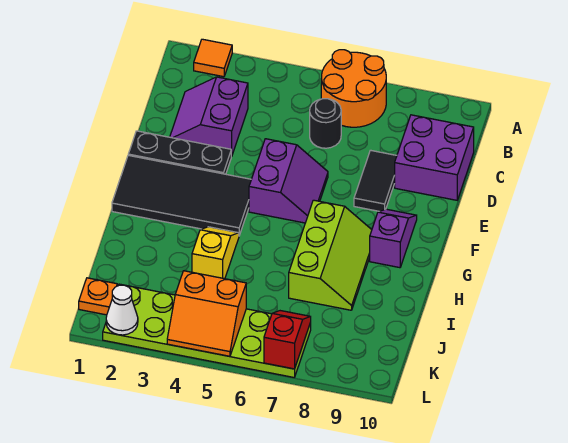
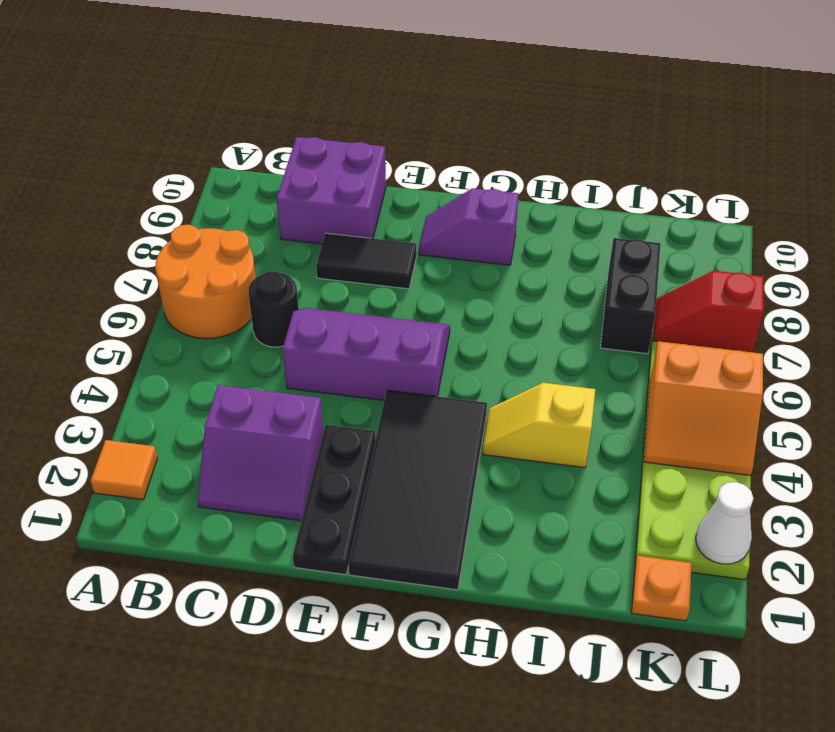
purple 2x2 slope [249,139,328,223] -> purple 2x3 slope [283,308,450,400]
lime 2x3 slope [289,200,372,310] -> none
none -> black 1x2 brick [601,238,661,354]
orange 2x2 slope [167,271,246,356] -> orange 2x2 slope turned to [644,341,763,476]

